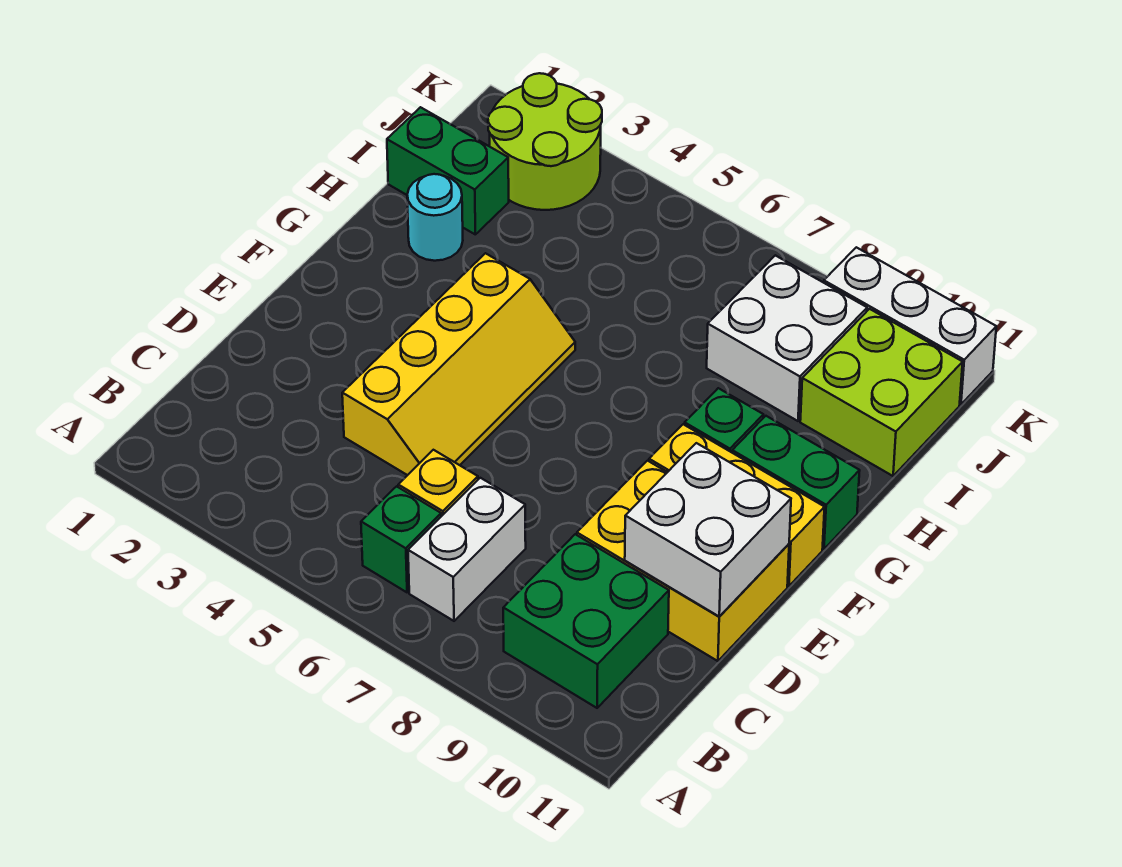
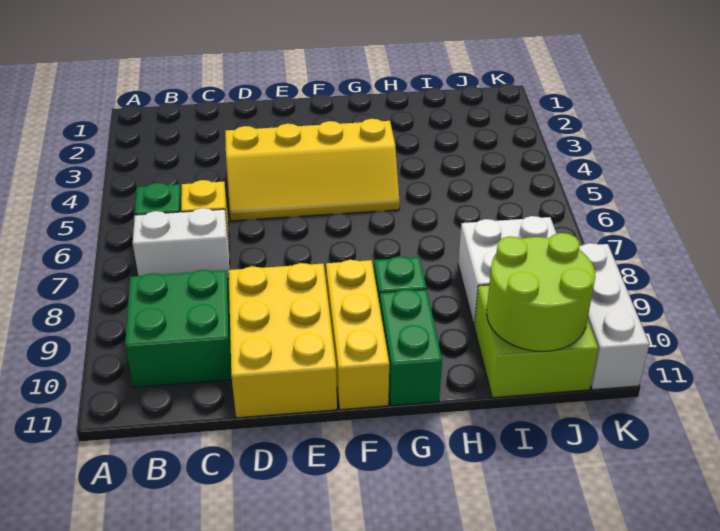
white 2x2 brick [625,443,791,617] -> none
cyan 1x1 round brick [407,174,463,261] -> none
green 1x2 brick [387,107,509,234] -> none
lime 2x2 round brick [488,73,602,210] -> lime 2x2 round brick moved to [487,233,595,351]

